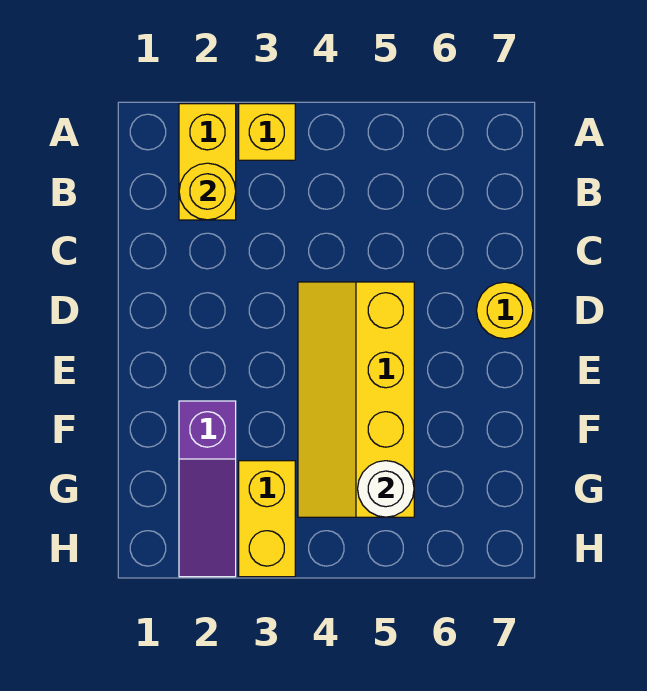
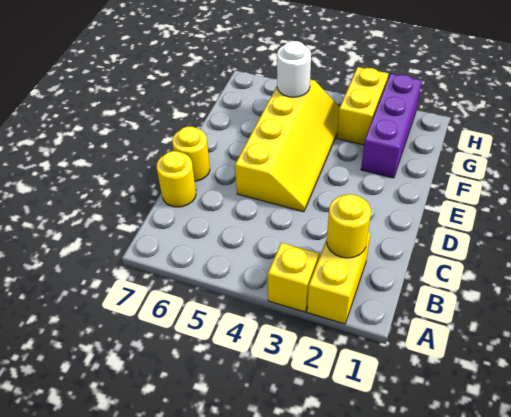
none -> yellow 1x1 round brick [157,151,196,207]
purple 1x3 slope [179,401,236,577] -> purple 1x3 brick [361,74,422,178]

